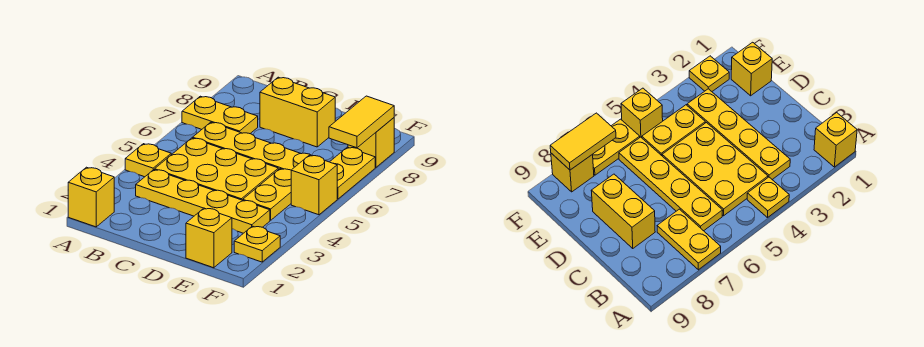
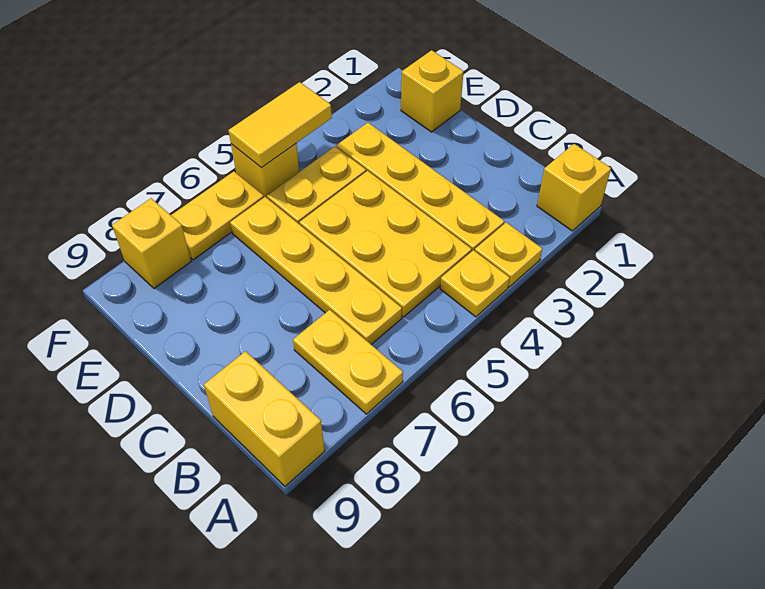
yellow 1x2 brick [260,77,335,147] -> yellow 1x2 brick moved to [204,351,325,486]
yellow 1x1 plate [234,226,280,262] -> yellow 1x1 plate moved to [475,222,542,287]
yellow 1x2 tile [329,96,394,148] -> yellow 1x2 tile moved to [228,82,332,167]

